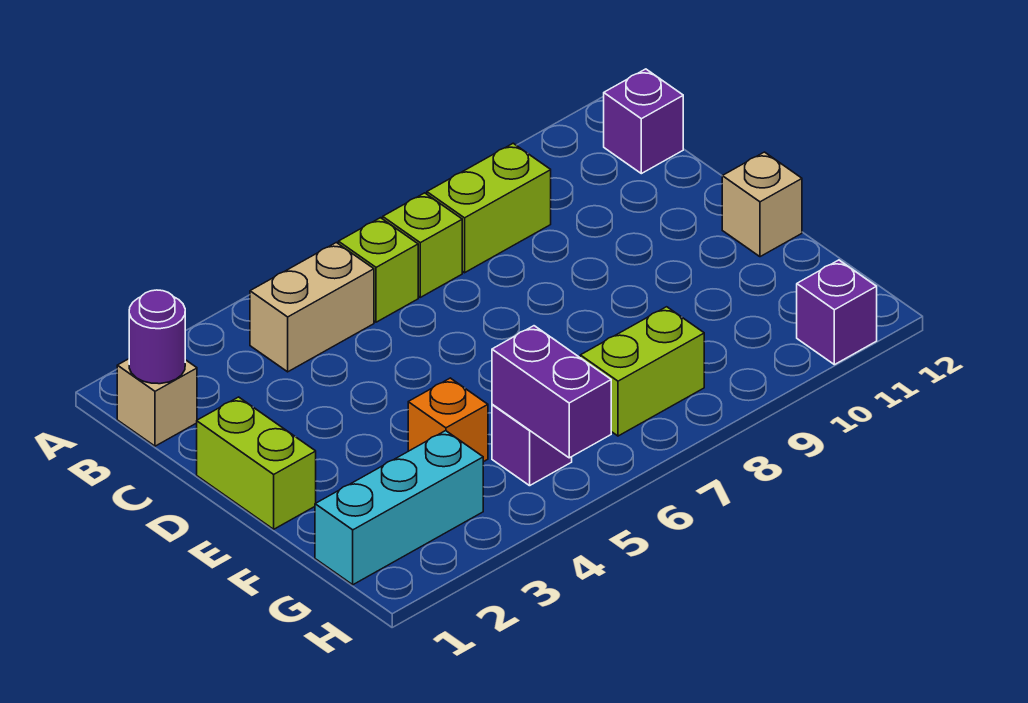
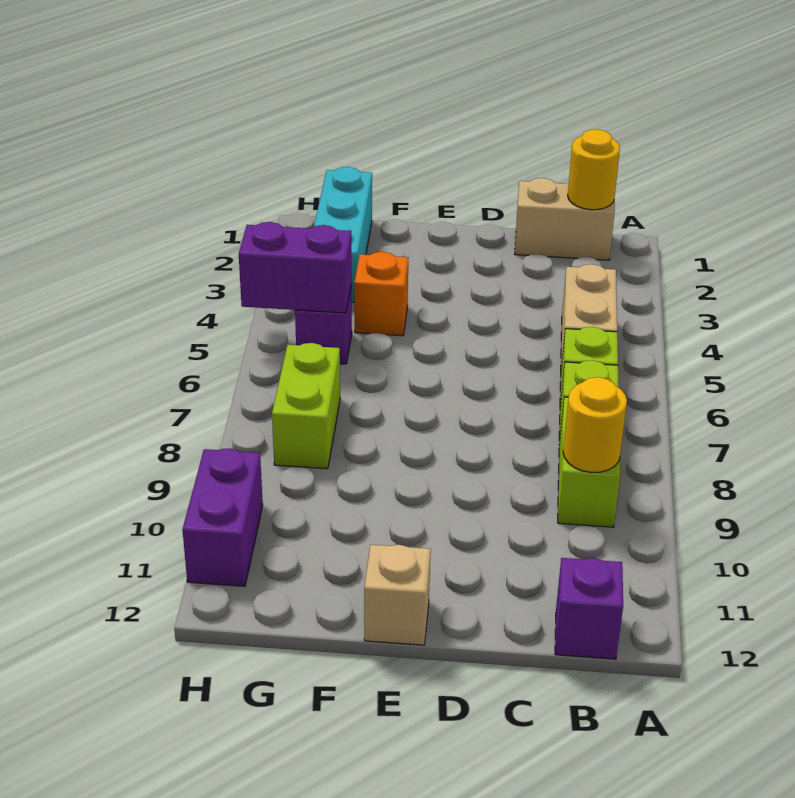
tan 1x1 brick [117,359,197,446] -> tan 1x2 brick [515,178,615,260]
purple 1x1 round brick [129,290,185,384] -> yellow 1x1 round brick [568,129,620,210]
none -> yellow 1x1 round brick [563,377,627,472]
lime 1x2 brick [197,397,316,529] -> none
purple 1x1 brick [797,260,877,365] -> purple 1x2 brick [182,448,263,586]

